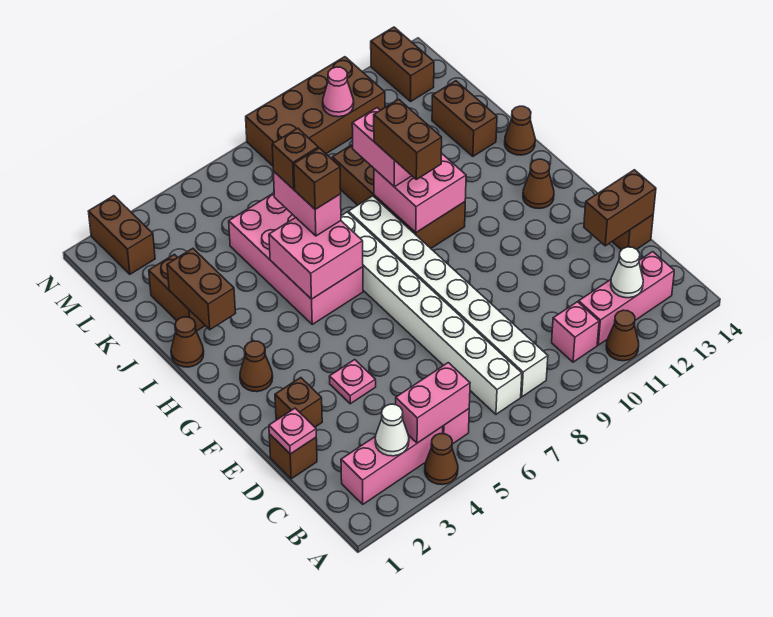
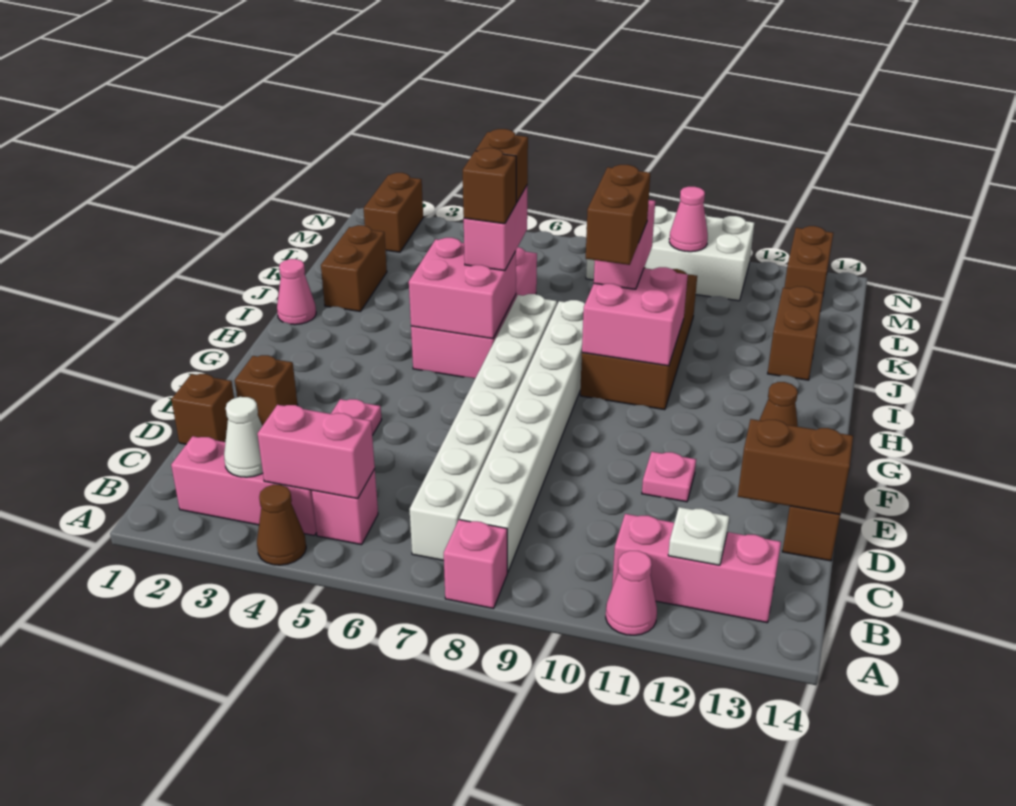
brown 1x1 cone [606,310,639,361] -> pink 1x1 cone [606,551,657,635]
pink 1x1 brick [552,302,599,362] -> pink 1x1 brick moved to [444,520,507,608]
white 1x1 cone [611,247,643,298] -> white 1x1 plate [668,507,729,565]
pink 1x1 plate [269,408,316,454] -> pink 1x1 plate moved to [642,452,696,502]
brown 1x1 cone [240,341,273,392] -> none
brown 1x1 cone [171,317,204,367] -> pink 1x1 cone [277,259,316,325]
brown 1x2 brick [167,248,236,330] -> none
brown 1x1 cone [505,106,535,155] -> none
brown 2x4 brick [246,57,385,166] -> white 2x4 brick [586,206,754,301]

